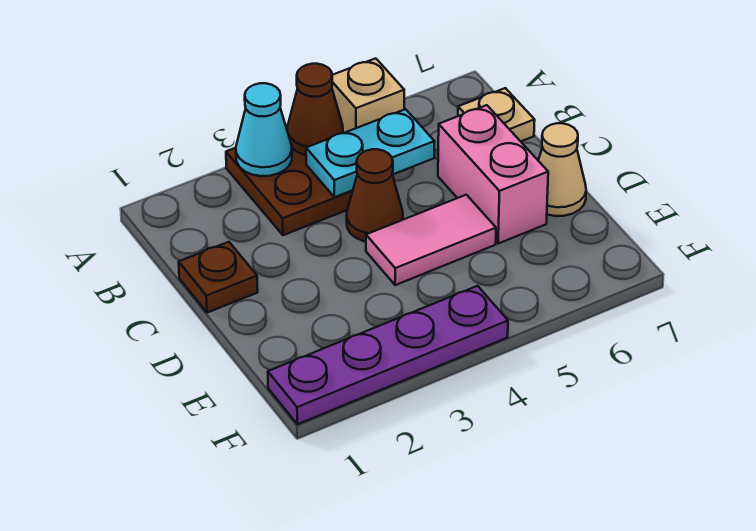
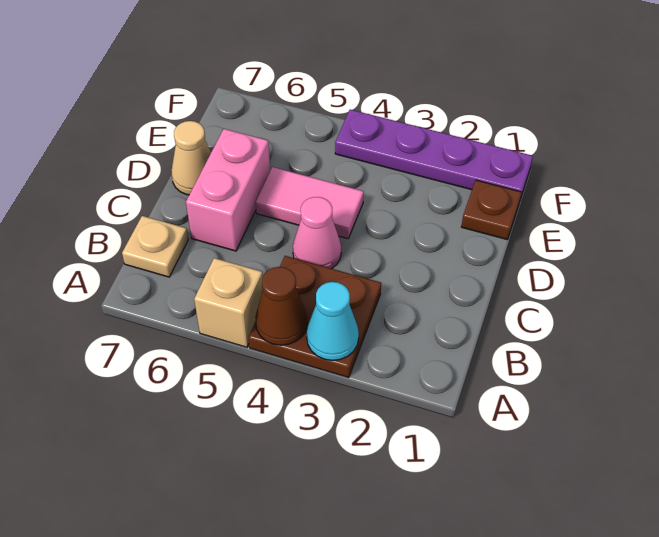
cyan 1x2 plate [306,109,435,197] -> none
brown 1x1 plate [179,242,258,313] -> brown 1x1 plate moved to [461,180,522,240]
brown 1x1 cone [347,149,403,242] -> pink 1x1 cone [293,197,341,269]

